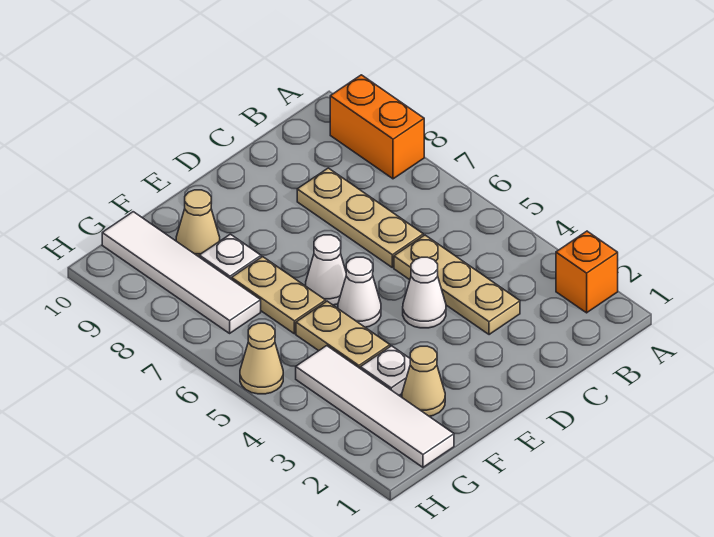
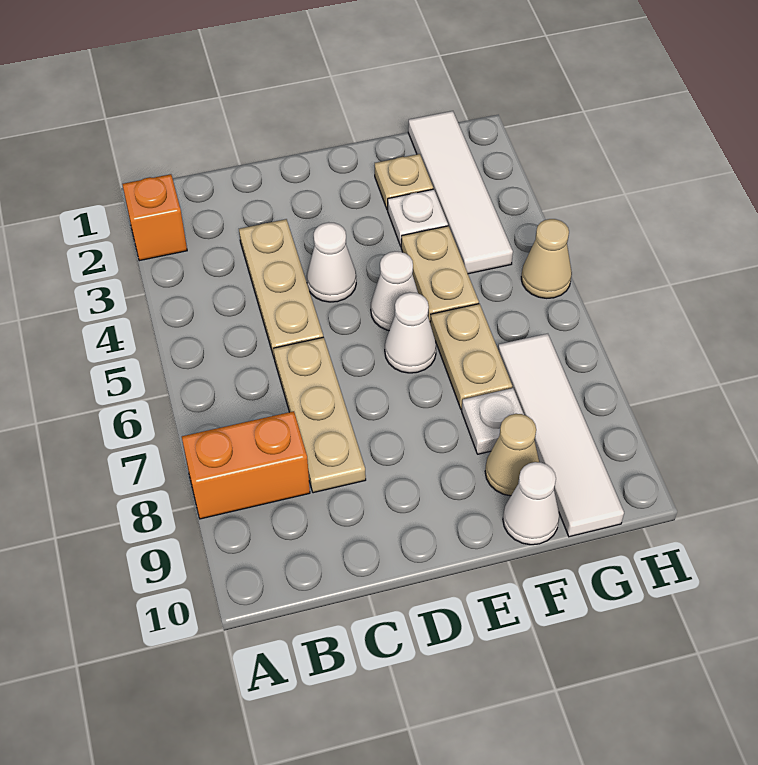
orange 1x2 brick [330,75,424,179] -> orange 1x2 brick turned to [182,411,310,519]
tan 1x1 cone [402,346,445,416] -> tan 1x1 plate [375,154,433,210]
none -> white 1x1 cone [503,462,559,545]

